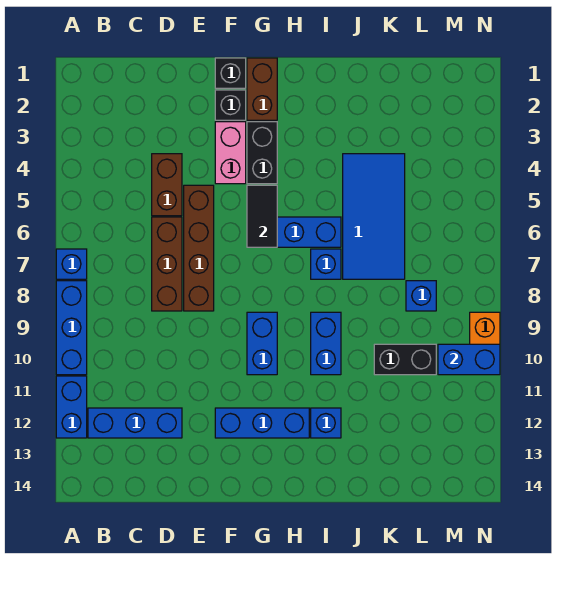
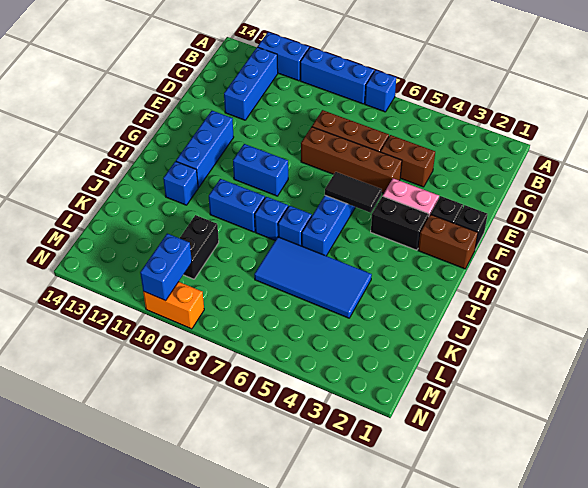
blue 1x1 brick [406,281,436,311] -> blue 1x1 brick moved to [255,197,288,240]

